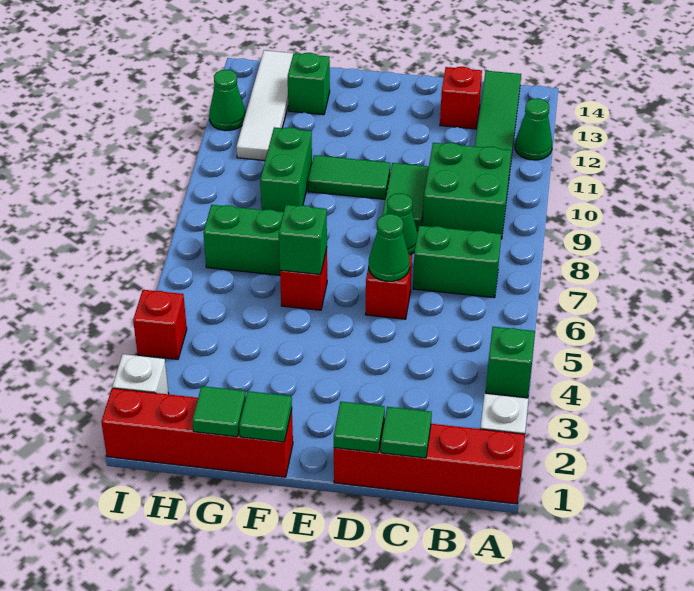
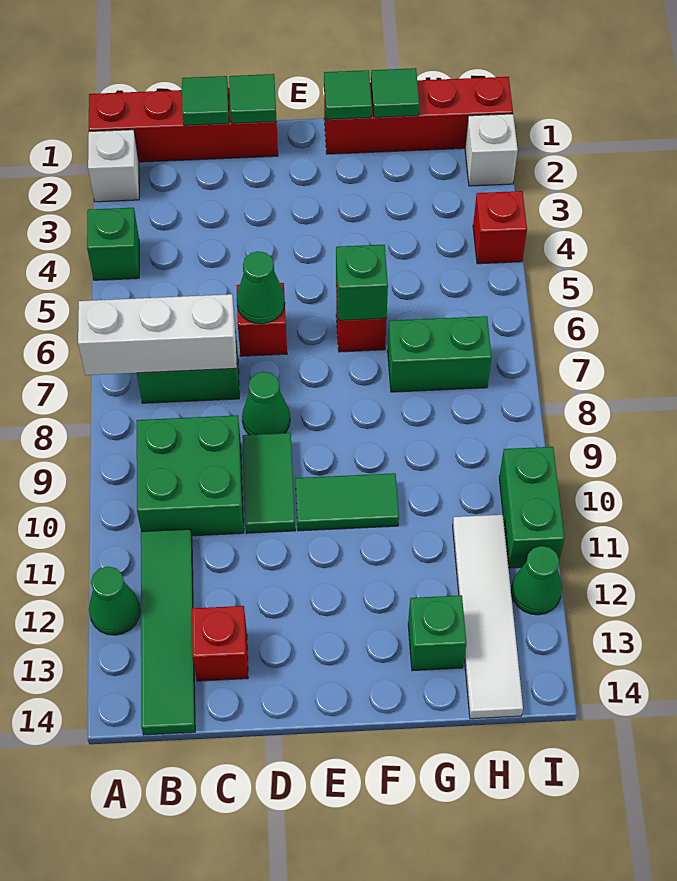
none -> white 1x3 brick [78,294,237,375]
green 1x2 brick [260,127,312,212] -> green 1x2 brick moved to [499,447,564,568]

